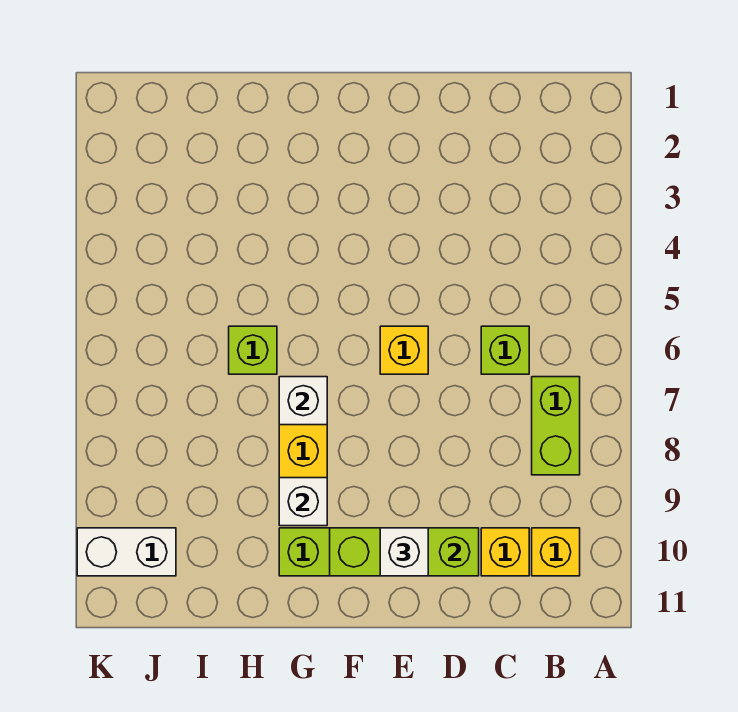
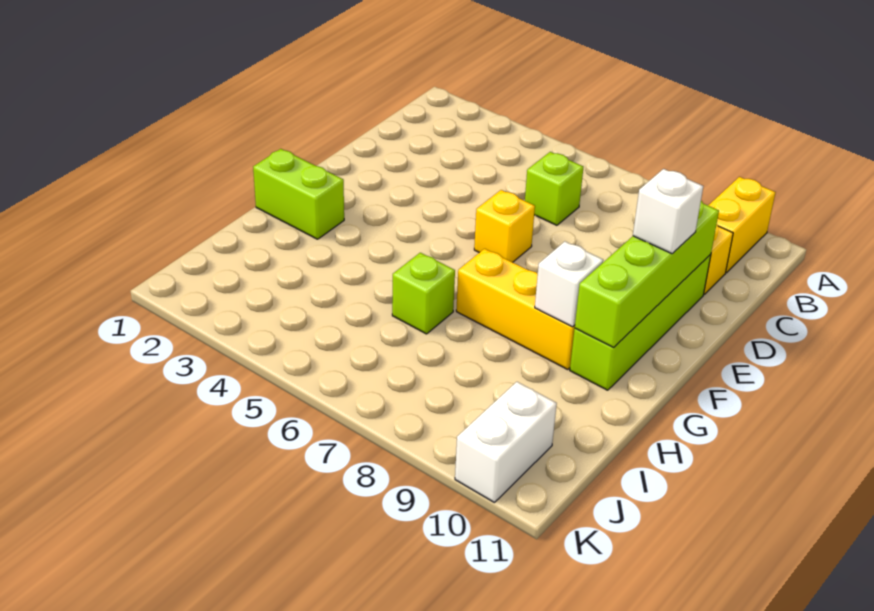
lime 1x2 brick [532,377,580,475] -> lime 1x2 brick moved to [253,149,344,239]
yellow 1x1 brick [532,528,580,576] -> yellow 1x2 brick [708,177,776,273]
lime 1x3 brick [330,528,479,576] -> lime 1x4 brick [575,201,719,347]
white 1x1 brick [279,377,327,425] -> none

